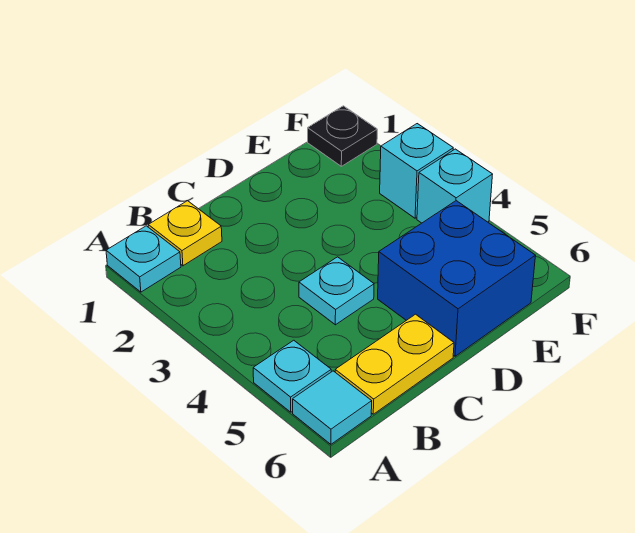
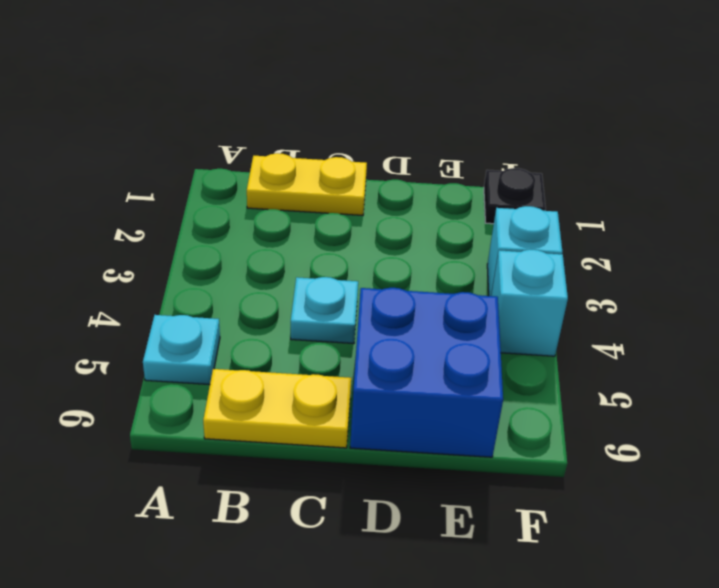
cyan 1x1 plate [106,226,181,292] -> none
cyan 1x1 tile [293,371,372,444] -> none
yellow 1x1 plate [148,201,222,266] -> yellow 1x2 plate [247,153,367,215]

